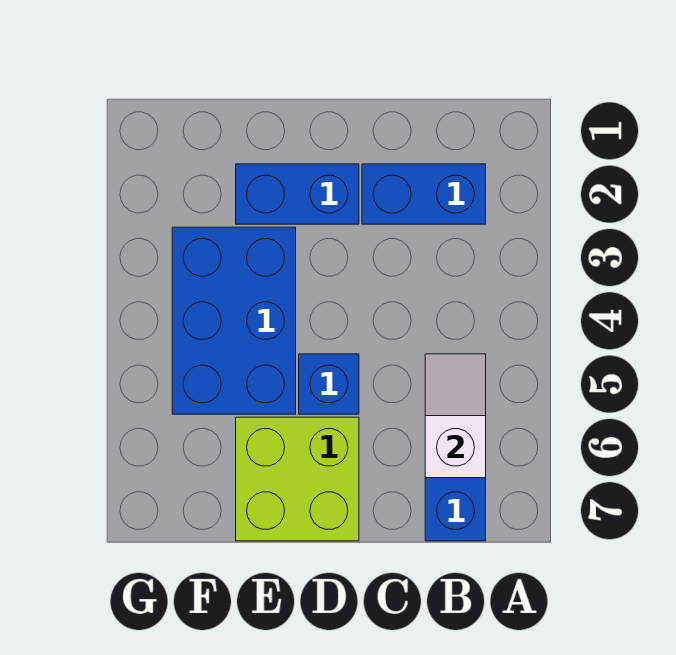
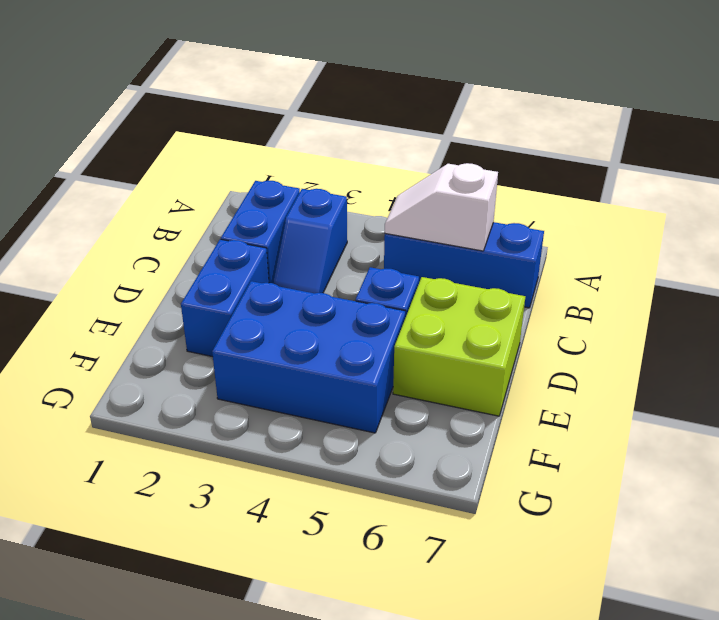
none -> blue 1x2 slope [273,189,347,293]

